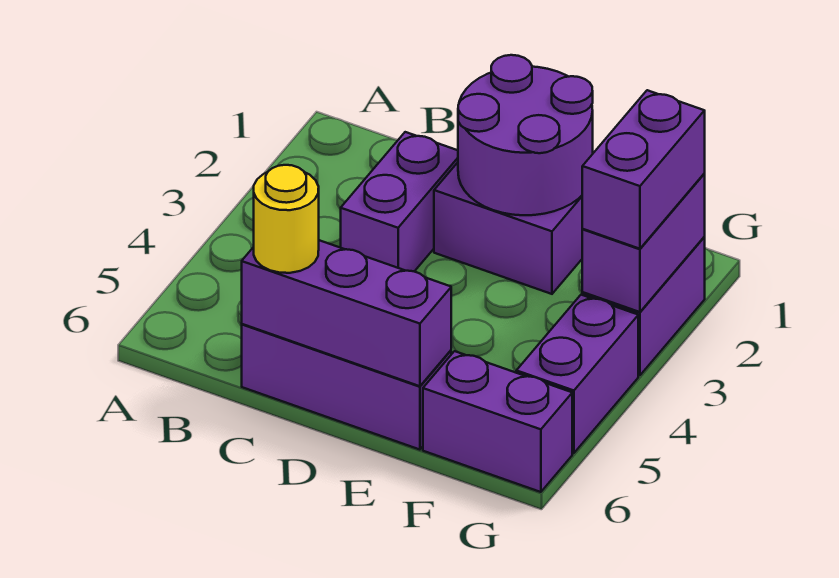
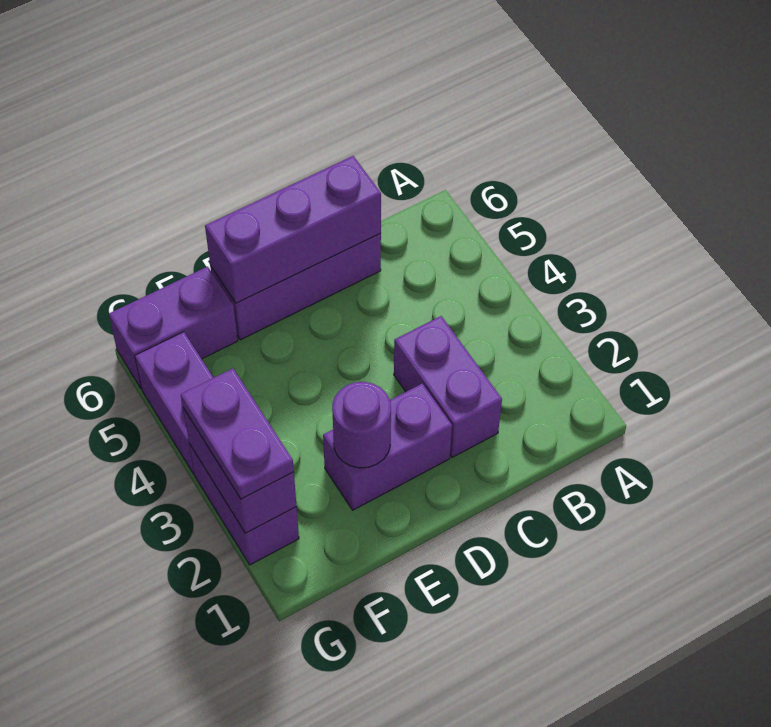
yellow 1x1 round brick [254,165,319,273] -> none
purple 2x2 round brick [458,55,593,215] -> purple 1x1 round brick [332,382,391,468]
purple 1x2 brick [582,90,705,249] -> purple 1x2 plate [181,369,294,499]

